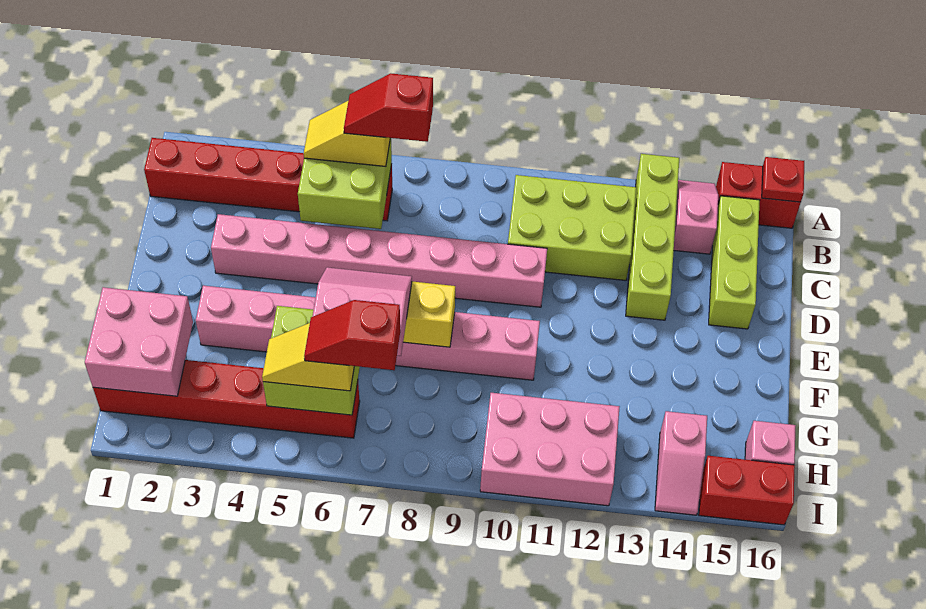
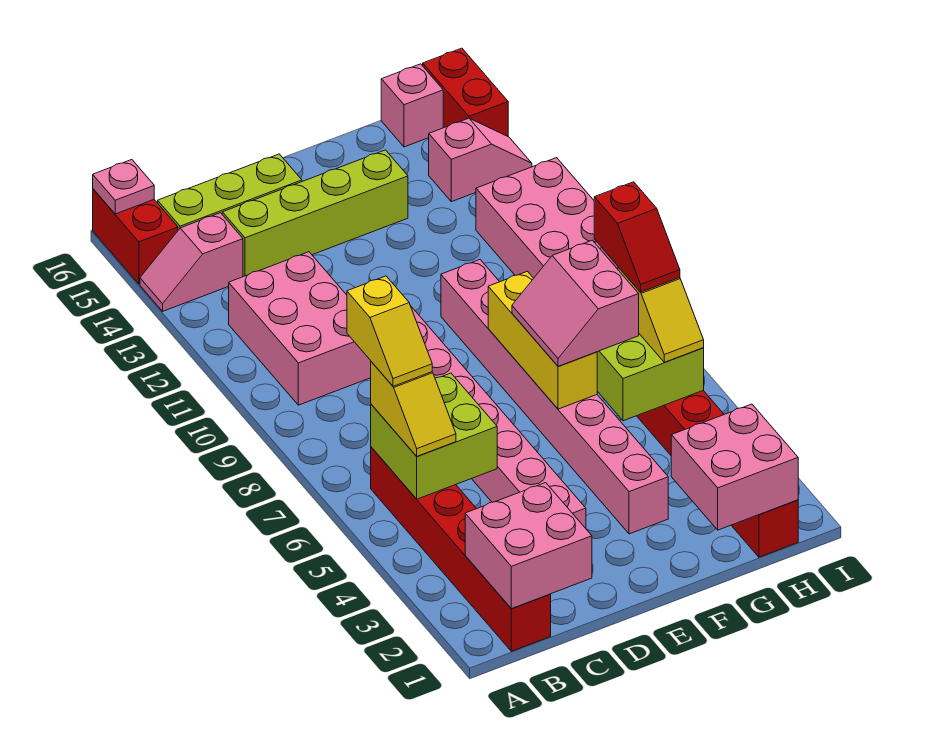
lime 1x4 brick [626,154,679,320] -> lime 1x4 brick moved to [222,150,408,277]
red 1x1 plate [762,157,804,202] -> pink 1x1 plate [93,160,154,214]
none -> pink 2x2 brick [465,483,592,609]
red 1x2 slope [344,74,433,142] -> yellow 1x2 slope [347,276,432,386]
lime 2x3 brick [508,175,636,280] -> pink 2x3 brick [229,252,371,405]

